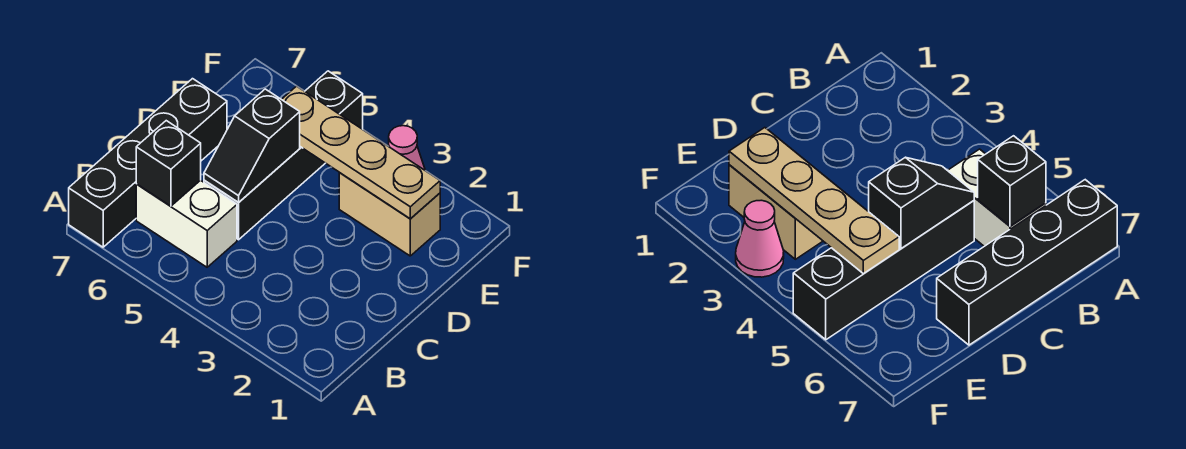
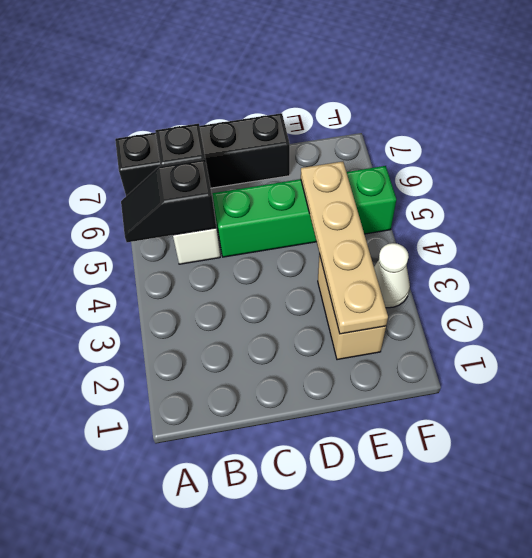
black 1x4 brick [204,71,363,240] -> green 1x4 brick [212,166,396,257]
black 1x2 slope [204,89,300,203] -> black 1x2 slope moved to [121,159,216,242]
pink 1x1 cone [389,126,425,170] -> white 1x1 cone [374,243,410,308]

